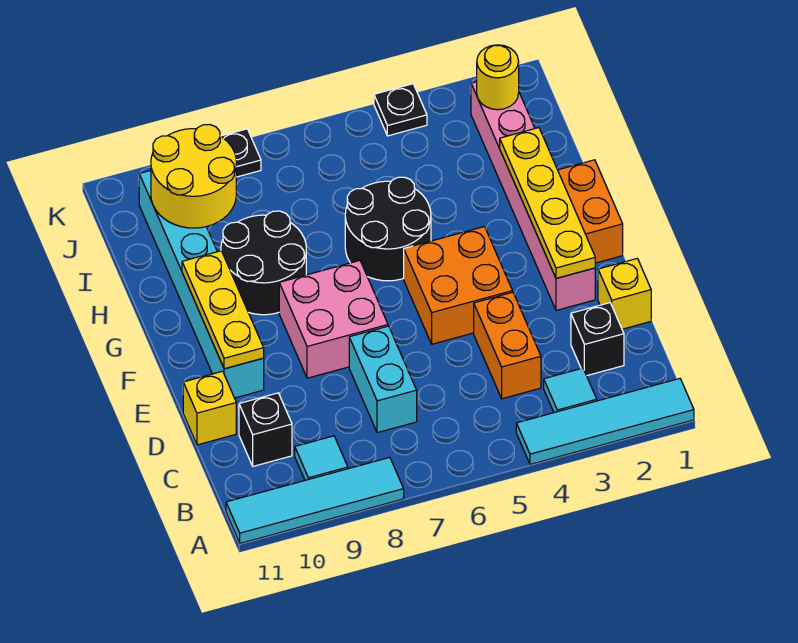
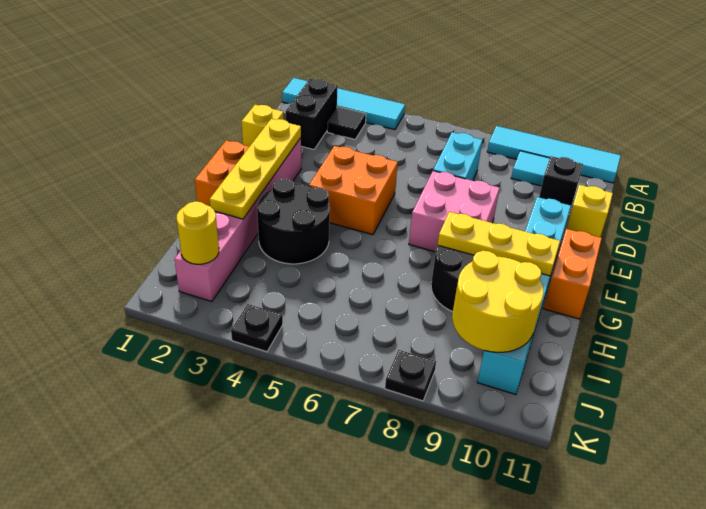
cyan 1x1 tile [544,368,597,413] -> black 1x1 tile [327,107,366,139]
black 1x1 brick [571,303,624,376] -> black 1x2 brick [286,79,338,150]
orange 1x2 brick [474,292,541,399] -> orange 1x2 brick moved to [543,229,602,319]
yellow 1x3 plate [182,251,264,369] -> yellow 1x3 plate turned to [438,212,560,276]
black 2x2 round brick [345,177,431,281] -> black 2x2 round brick moved to [257,179,330,264]

